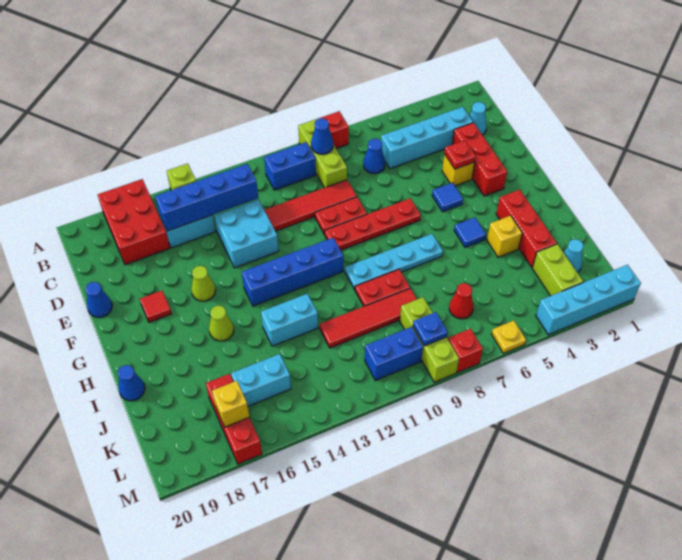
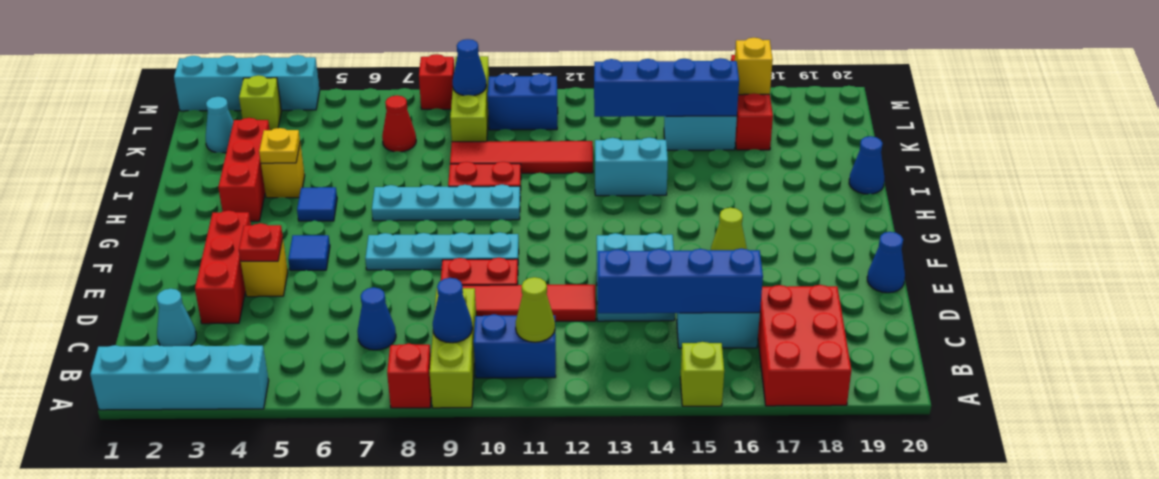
cyan 1x4 brick [381,107,473,169] -> cyan 1x4 brick moved to [90,345,269,410]
red 1x4 plate [324,198,421,250] -> cyan 1x4 plate [365,232,519,270]
red 1x1 tile [140,291,172,322] -> none
blue 1x4 brick [242,238,343,306] -> blue 1x4 brick moved to [594,58,739,117]
lime 1x1 cone [209,305,234,341] -> lime 1x1 cone moved to [516,277,555,342]
lime 1x2 brick [532,244,583,296] -> lime 1x1 brick [239,75,281,130]
blue 1x1 plate [413,312,448,346] -> blue 1x1 cone [453,39,486,96]
yellow 1x1 plate [491,321,526,353] -> yellow 1x1 plate moved to [259,128,300,163]

